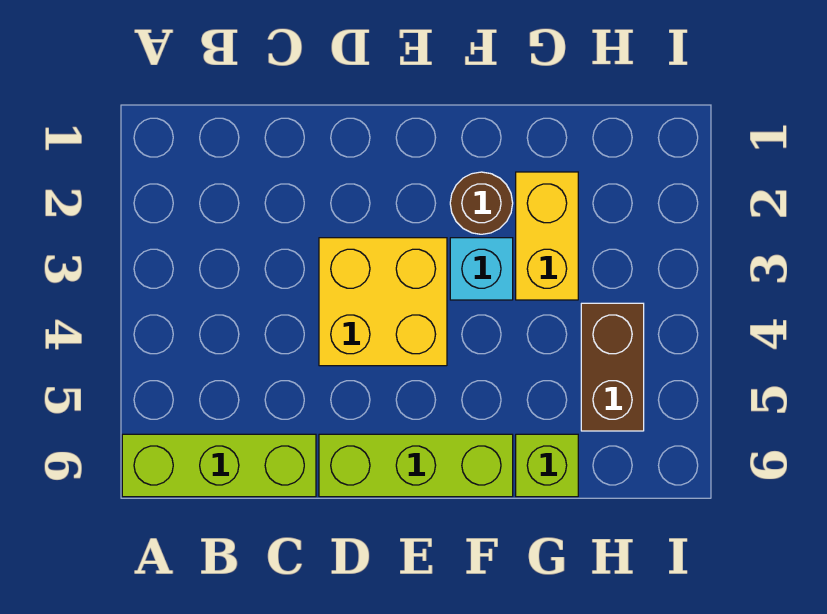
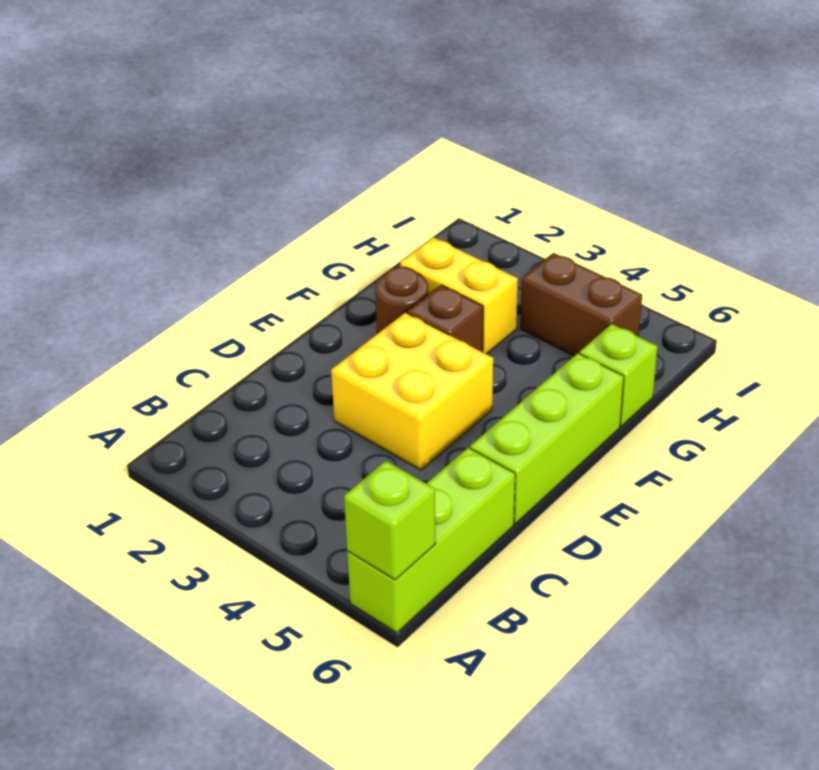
none -> lime 1x1 brick [344,461,436,580]
cyan 1x1 brick [450,238,513,300] -> brown 1x1 brick [407,285,483,352]

